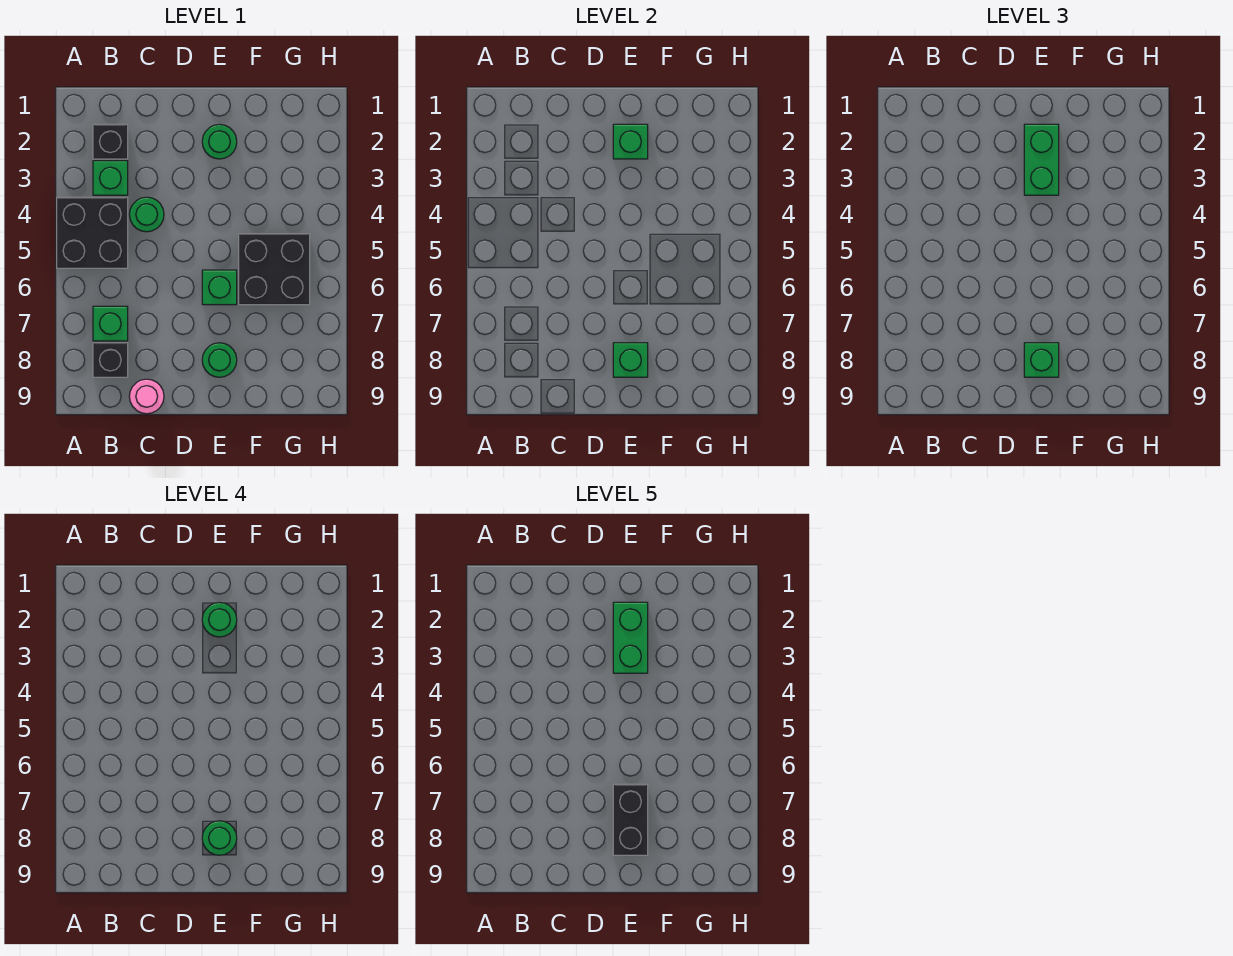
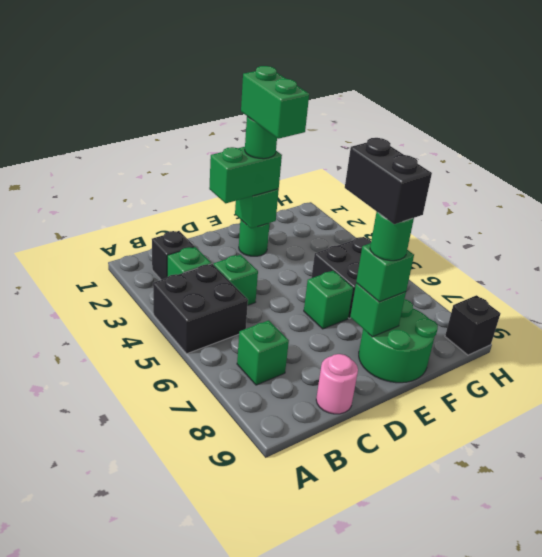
black 1x1 brick [93,343,128,377] -> black 1x1 brick moved to [445,295,500,355]
green 1x1 round brick [129,197,164,232] -> green 1x1 brick [214,255,258,305]
green 1x2 brick [1024,124,1059,195] -> green 1x2 brick turned to [209,147,282,203]
green 1x1 round brick [202,343,237,377] -> green 2x2 round brick [359,299,438,383]

